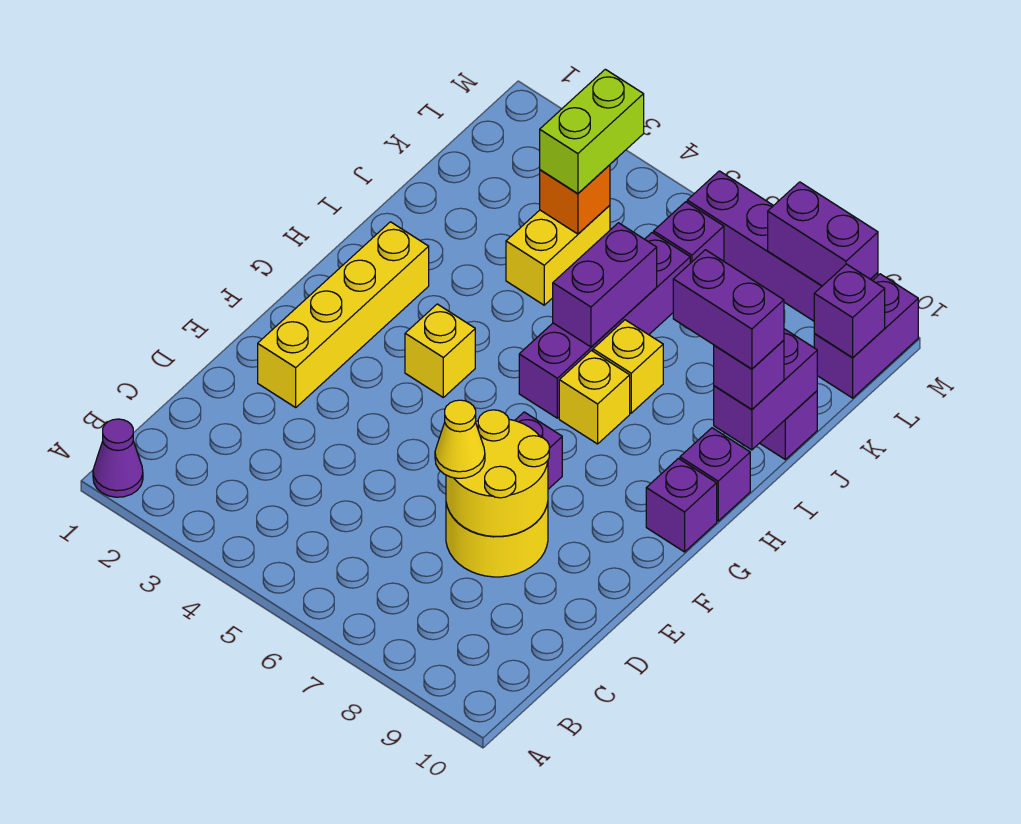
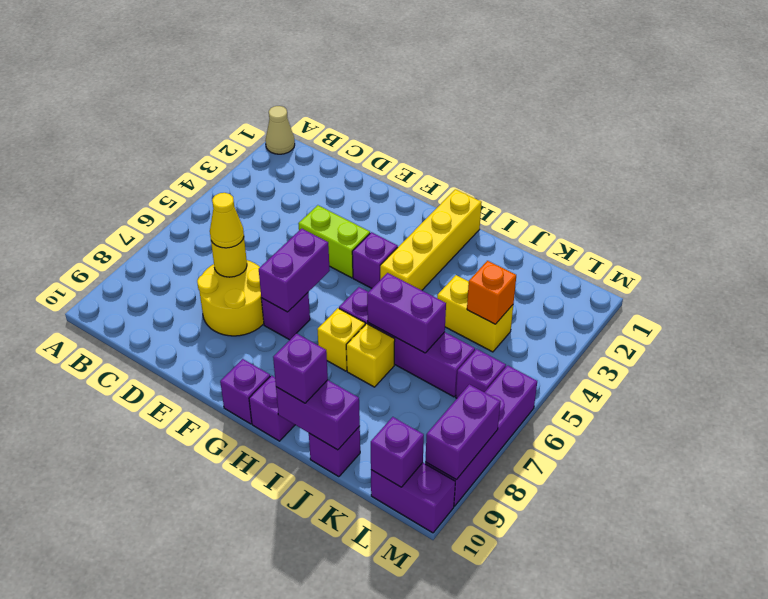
purple 1x1 cone [93,419,143,497] -> tan 1x1 cone [265,106,295,154]
yellow 2x2 round brick [446,410,549,536] -> yellow 1x1 round brick [211,238,247,277]
yellow 1x4 brick [258,222,429,407] -> yellow 1x4 brick turned to [380,189,482,290]
yellow 1x1 brick [405,304,475,397] -> purple 1x1 brick [352,232,398,288]
purple 1x2 brick [673,250,784,369] -> purple 1x2 brick moved to [259,229,330,312]
lime 1x2 brick [540,69,644,194] -> lime 1x2 brick moved to [298,205,370,278]

